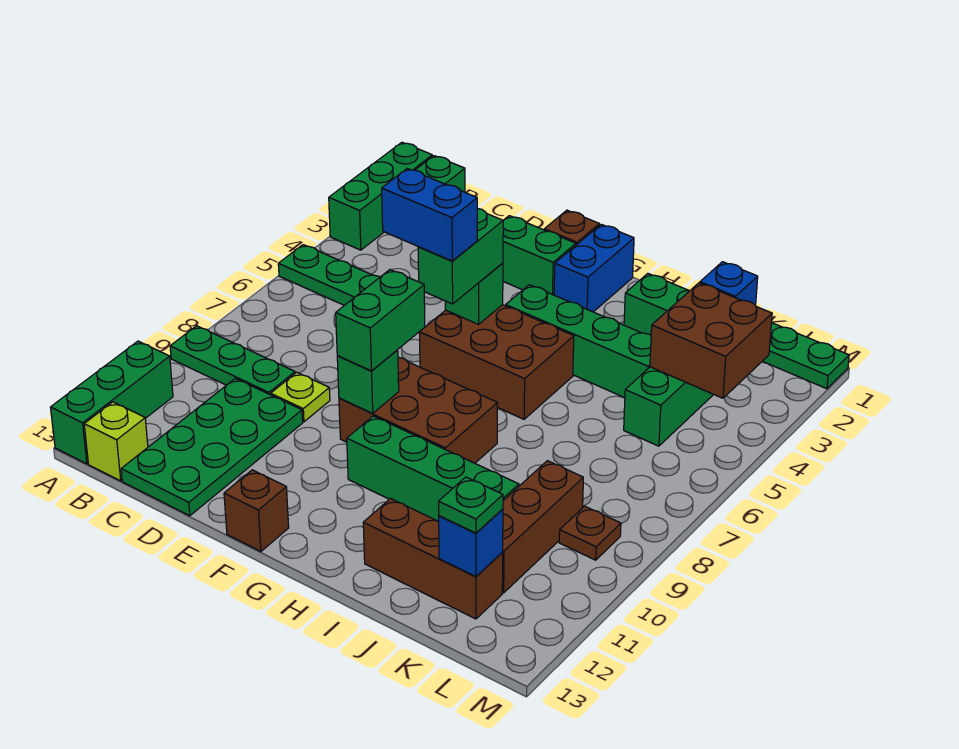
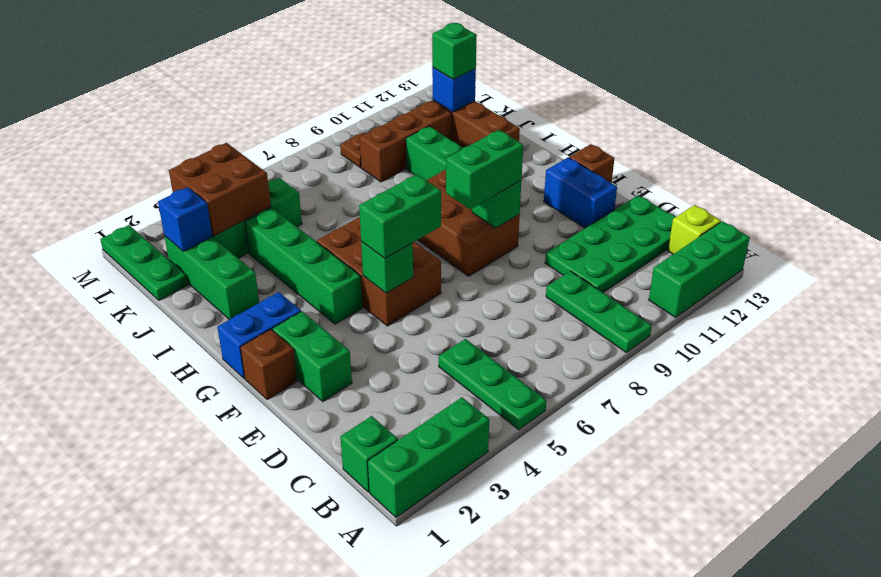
lime 1x1 plate [271,372,330,422] -> none
blue 1x2 brick [382,169,477,261] -> blue 1x2 brick moved to [544,157,617,228]
green 1x1 plate [439,477,503,533] -> green 1x1 brick [432,23,477,79]

